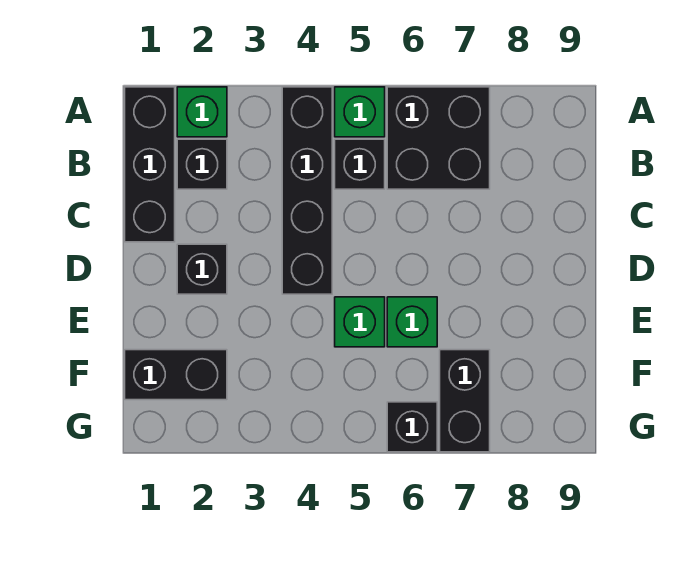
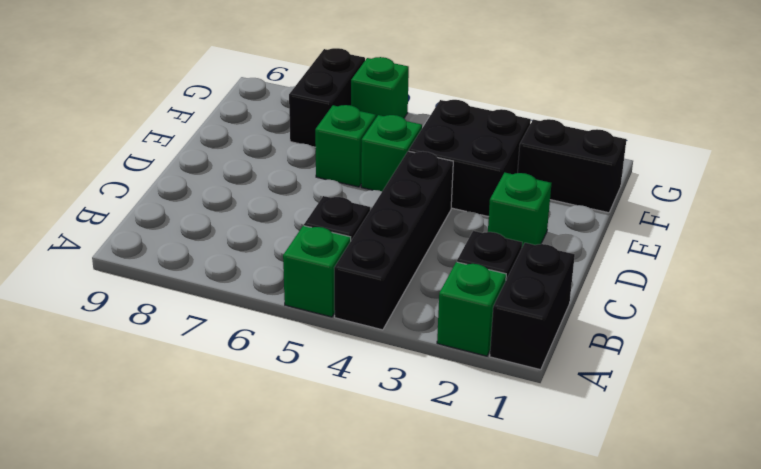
black 1x3 brick [125,87,175,242] -> black 1x2 brick [490,243,575,370]
black 2x2 brick [387,87,490,189] -> black 2x2 brick moved to [409,100,531,217]
black 1x1 brick [177,244,227,294] -> green 1x1 brick [488,173,551,247]
black 1x1 brick [387,402,437,452] -> green 1x1 brick [351,57,409,118]

